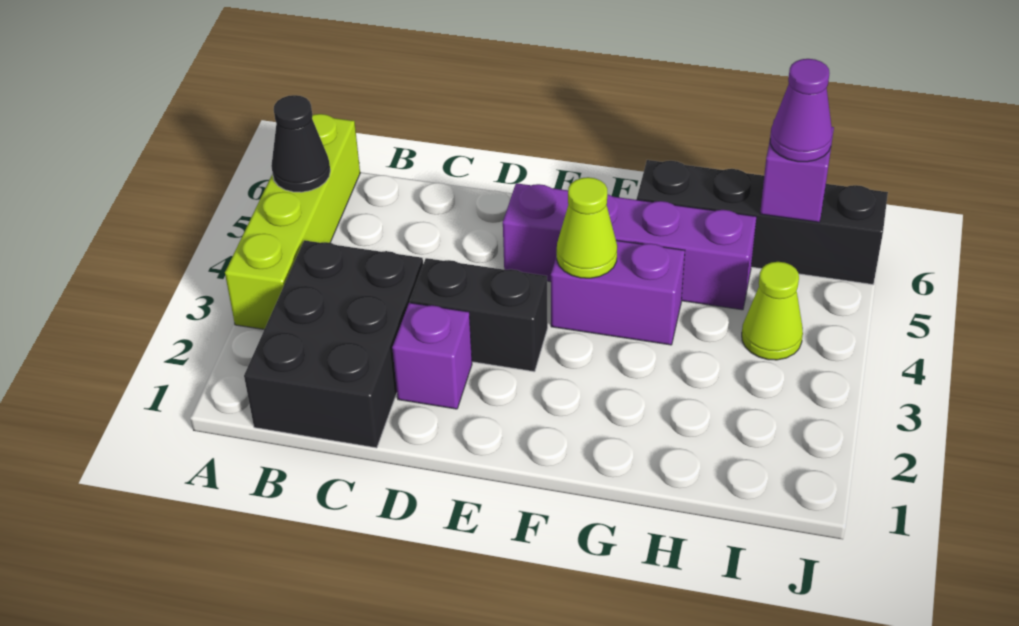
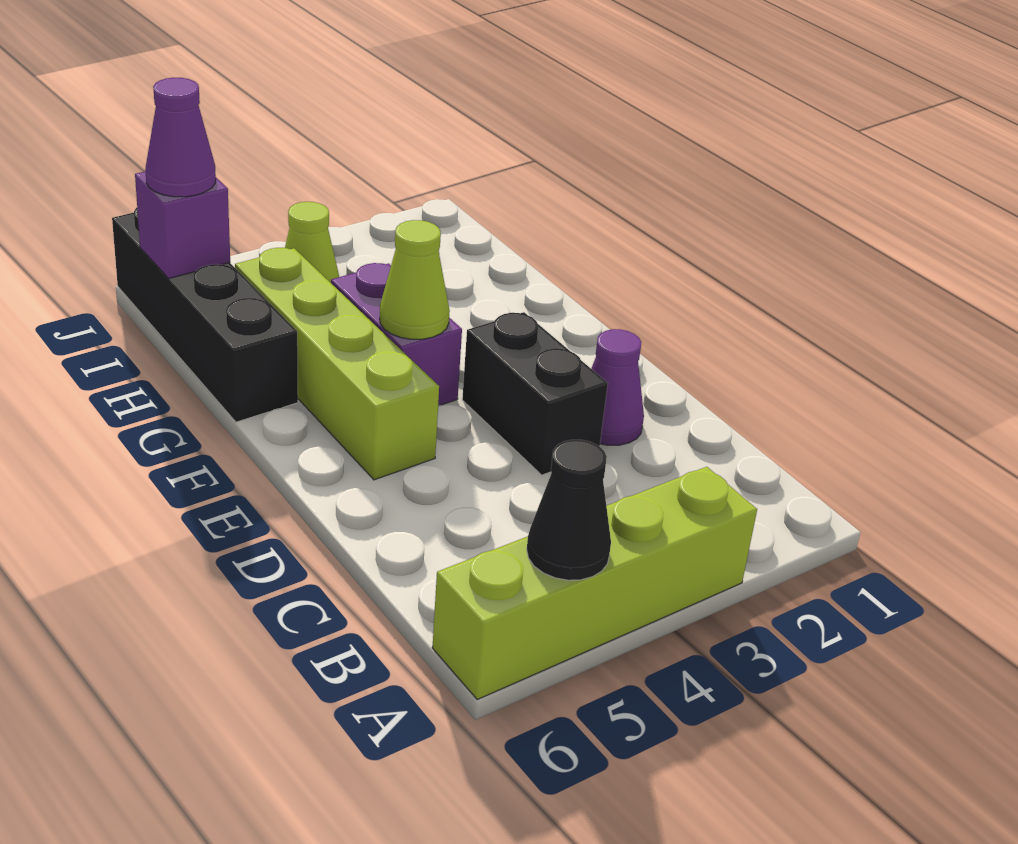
black 2x3 brick [244,240,423,448] -> none
purple 1x1 brick [392,303,472,409] -> purple 1x1 cone [591,329,644,445]
purple 1x4 brick [503,183,756,310] -> lime 1x4 brick [235,248,439,480]

